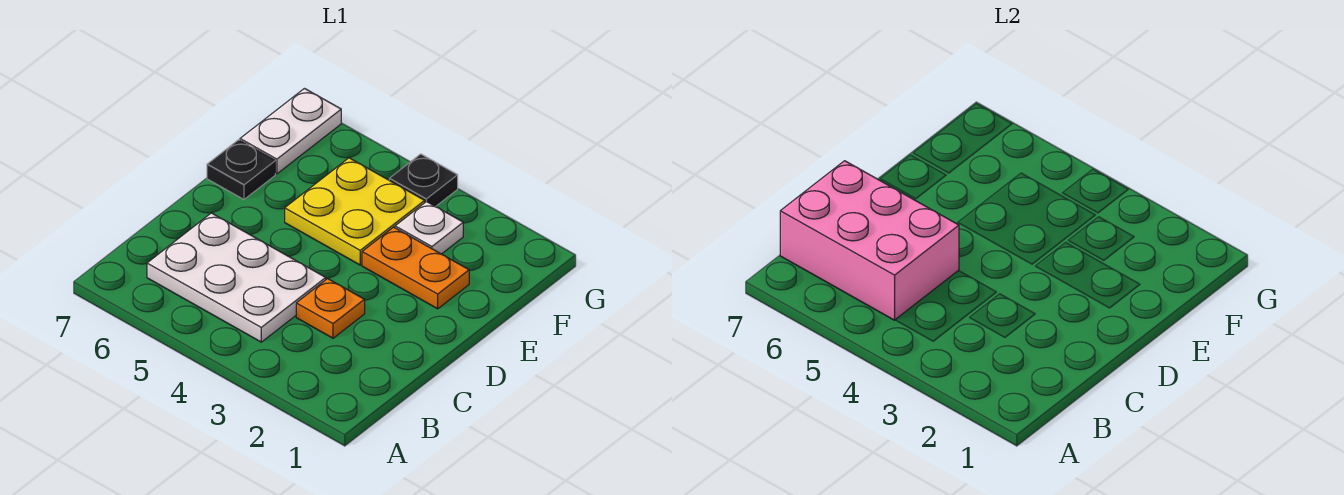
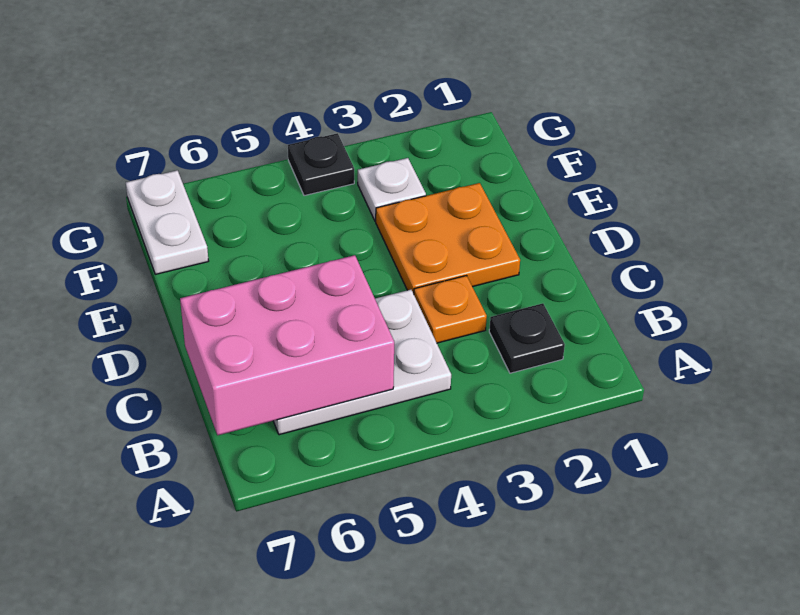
orange 1x2 plate [362,227,469,309] -> orange 2x2 plate [376,183,520,294]
yellow 2x2 plate [285,158,425,265] -> none
black 1x1 plate [207,140,275,199] -> black 1x1 plate moved to [489,303,565,373]

